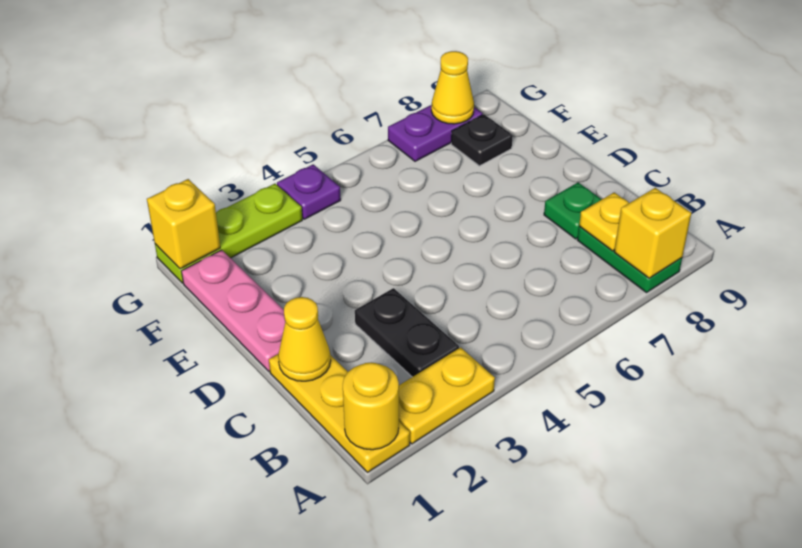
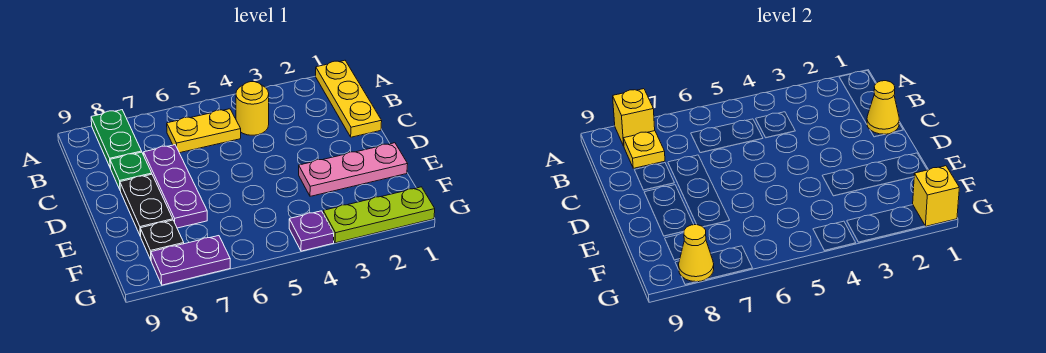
yellow 1x1 round brick [343,363,399,450] -> yellow 1x1 round brick moved to [236,82,269,135]
yellow 1x2 plate [399,347,495,444] -> yellow 1x2 plate moved to [167,109,241,153]
black 1x2 plate [355,288,459,377] -> black 1x2 plate moved to [120,174,173,236]
none -> purple 1x3 plate [144,145,207,228]
pink 1x3 plate [182,250,285,371] -> pink 1x3 plate turned to [299,143,408,196]

